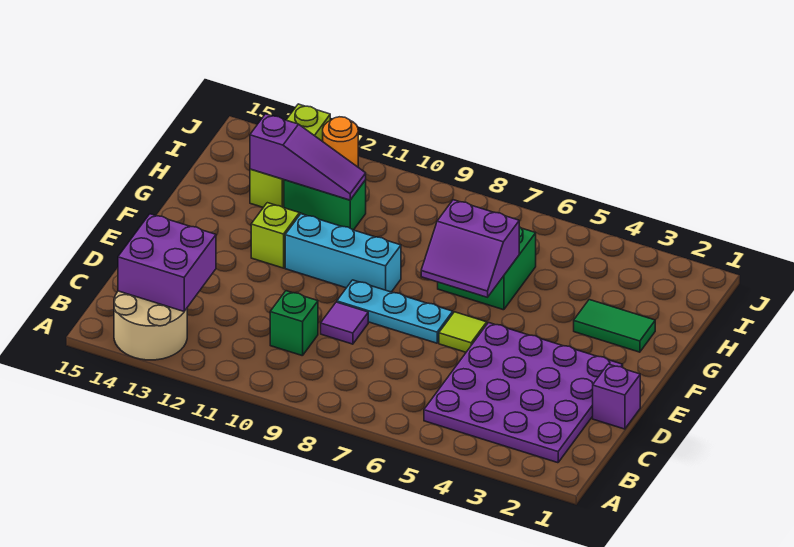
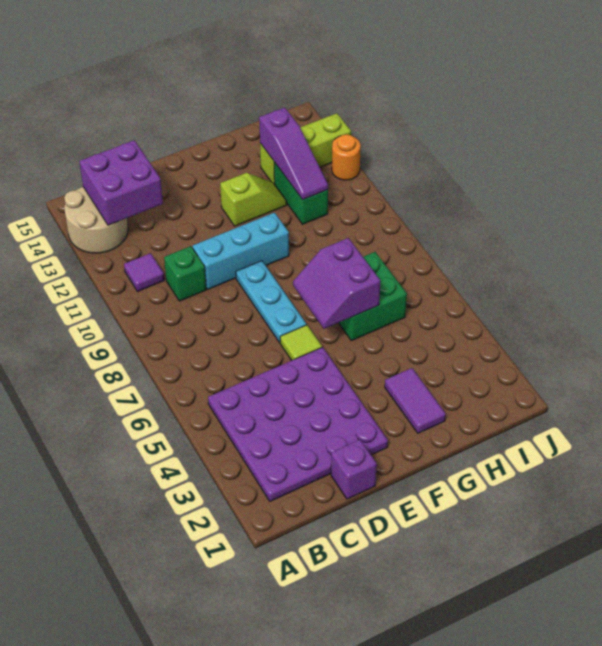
purple 1x1 tile [321,302,368,344] -> purple 1x1 tile moved to [124,253,164,292]
cyan 1x3 brick [285,214,401,292] -> cyan 1x3 brick turned to [193,213,289,289]
green 1x2 tile [574,300,655,352] -> purple 1x2 tile [385,368,446,433]

